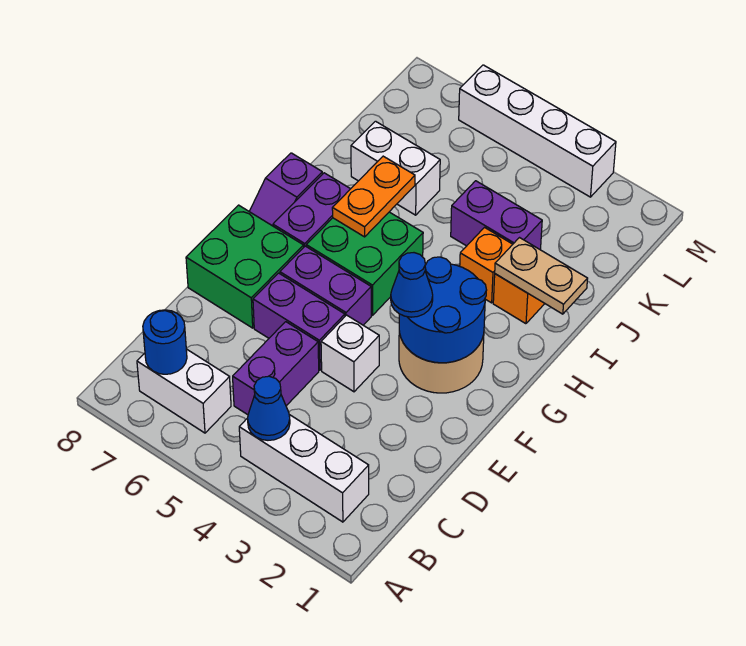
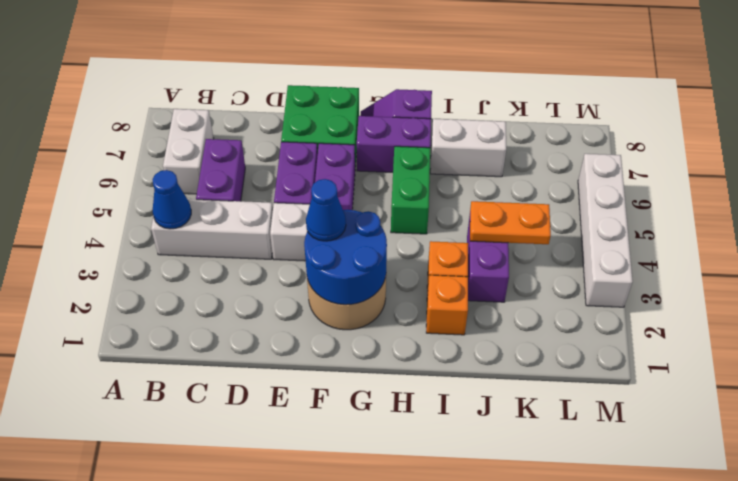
white 1x3 brick [239,415,369,522] -> white 1x3 brick turned to [151,199,273,259]
blue 1x1 round brick [143,310,187,374] -> none
purple 1x2 brick [233,322,319,415] -> purple 1x2 brick turned to [196,139,245,201]
green 2x2 brick [306,212,423,315] -> green 1x2 brick [391,146,430,234]
orange 1x2 plate [332,156,415,237] -> orange 1x2 plate moved to [470,201,551,244]
tan 1x2 plate [495,238,588,314] -> none
white 1x2 brick [351,121,440,215] -> white 1x2 brick turned to [430,119,506,177]

